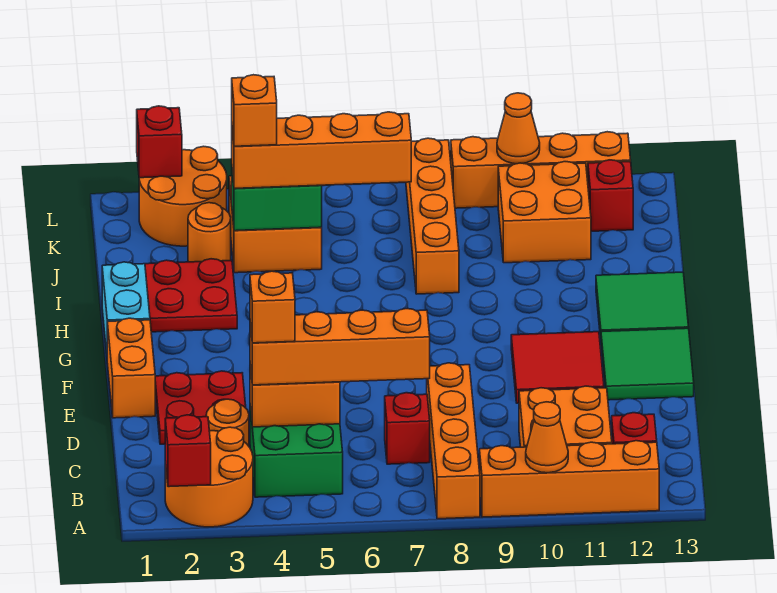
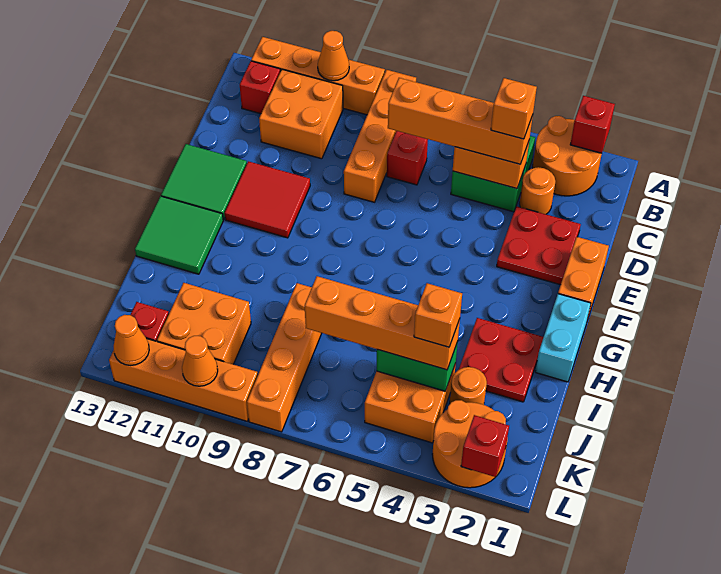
none -> orange 1x1 cone [114,315,149,365]

